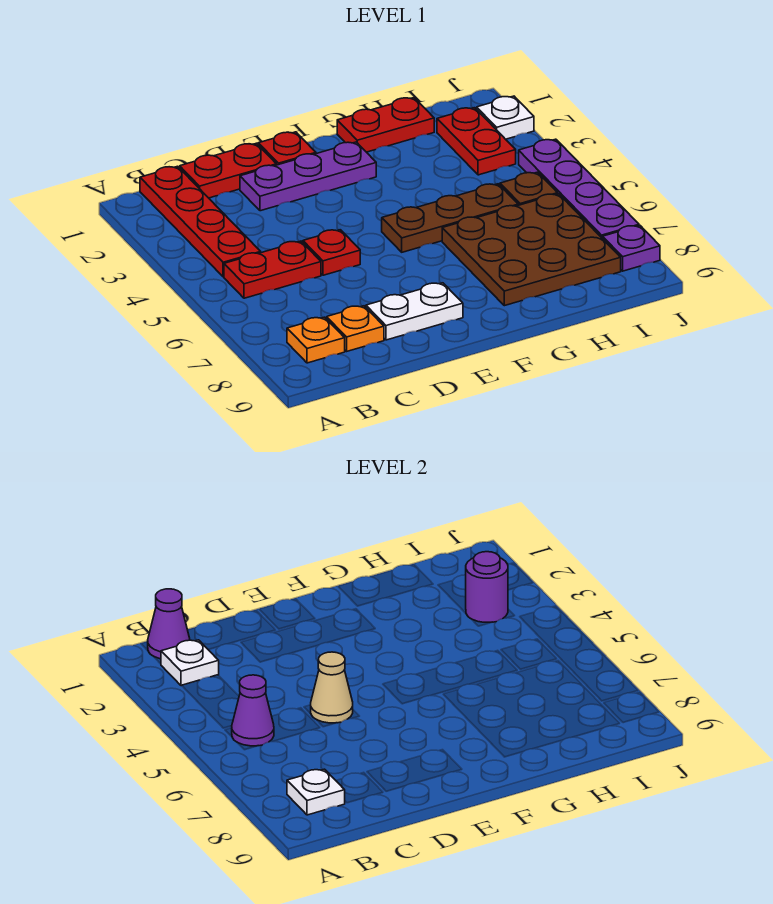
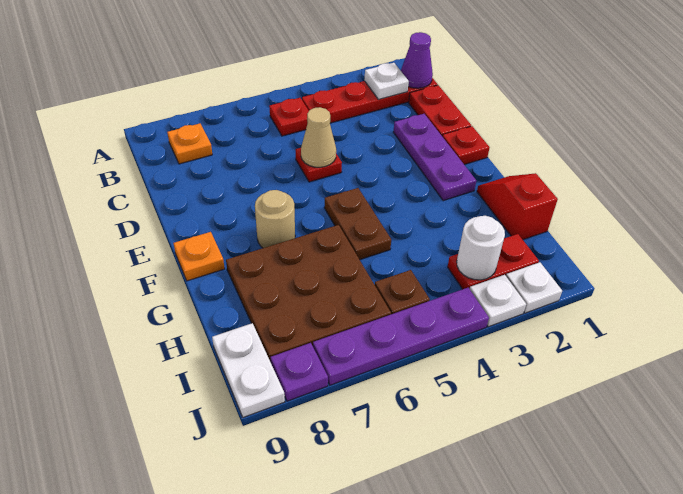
red 1x2 plate [224,241,321,298] -> red 1x1 plate [269,98,309,136]
purple 1x1 cone [232,675,274,746] -> none
white 1x1 plate [287,769,345,815] -> white 1x1 plate moved to [470,275,526,327]
orange 1x1 plate [327,306,384,351] -> orange 1x1 plate moved to [173,232,225,281]
white 1x2 plate [366,283,463,340] -> white 1x2 plate moved to [212,323,285,417]
brown 1x3 plate [382,184,518,252] -> brown 1x2 plate [324,188,391,260]
none -> tan 1x1 round brick [255,190,295,248]
red 1x2 plate [337,98,434,152] -> red 1x2 slope [477,173,558,240]
purple 1x1 round brick [466,552,508,622] -> white 1x1 round brick [457,216,505,280]

